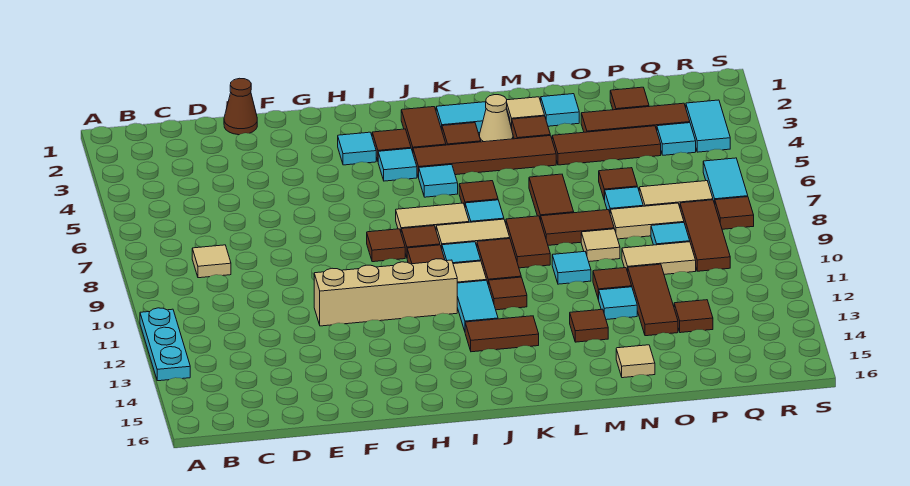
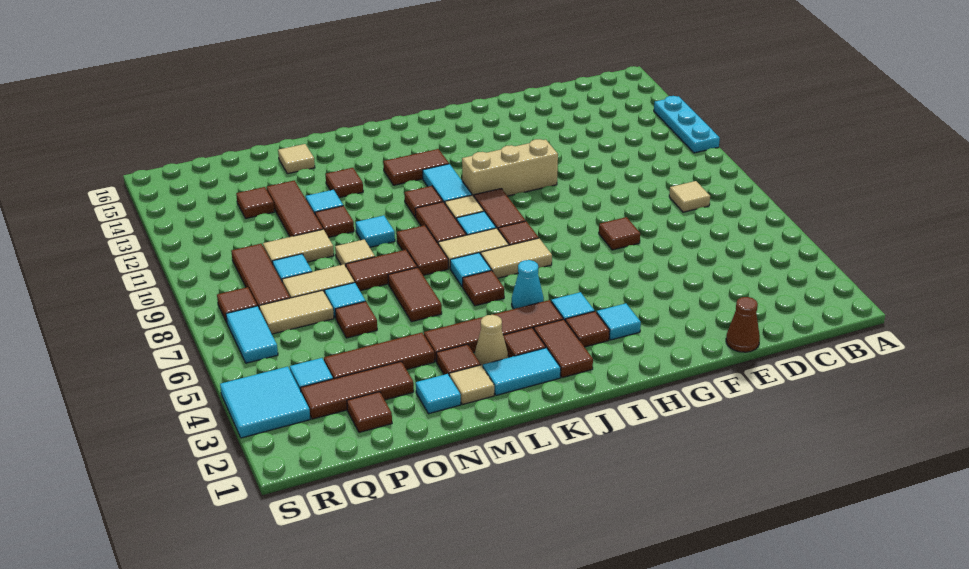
tan 1x4 brick [314,259,457,326] -> tan 1x3 brick [462,139,558,196]
brown 1x1 tile [367,229,405,262] -> brown 1x1 tile moved to [599,217,640,250]
cyan 1x1 tile [419,165,458,197] -> cyan 1x1 cone [512,260,544,309]
cyan 1x2 tile [686,100,730,152] -> cyan 2x2 tile [220,367,310,438]

